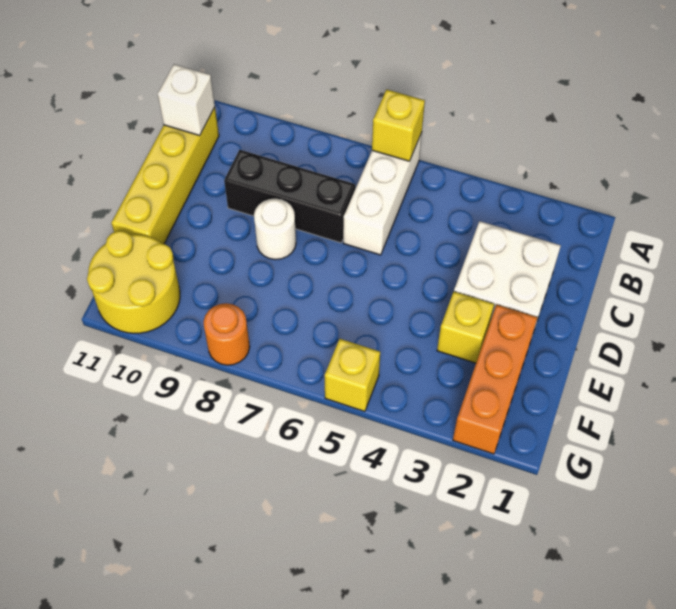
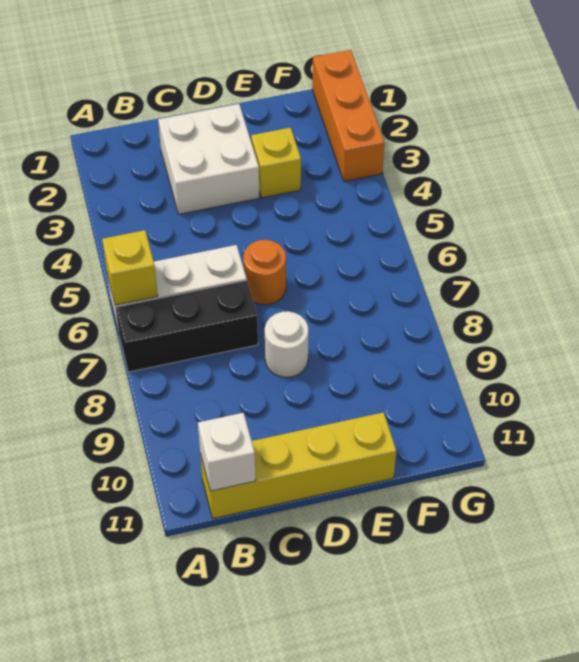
black 1x3 brick [224,150,355,243] -> black 1x3 brick turned to [116,280,258,372]
orange 1x3 brick [453,305,538,454] -> orange 1x3 brick turned to [312,50,384,181]
yellow 2x2 round brick [87,231,180,333] -> none
yellow 1x1 brick [324,339,380,411] -> none
orange 1x1 round brick [204,303,250,365] -> orange 1x1 round brick moved to [243,240,286,305]

